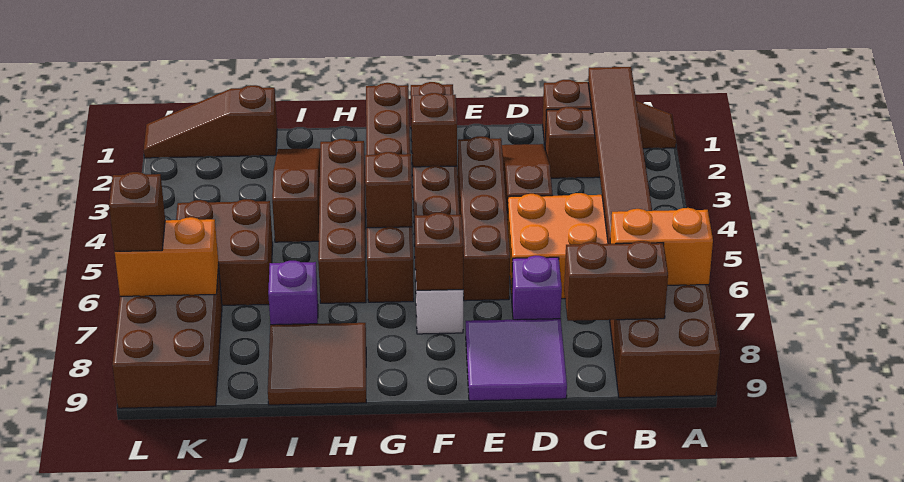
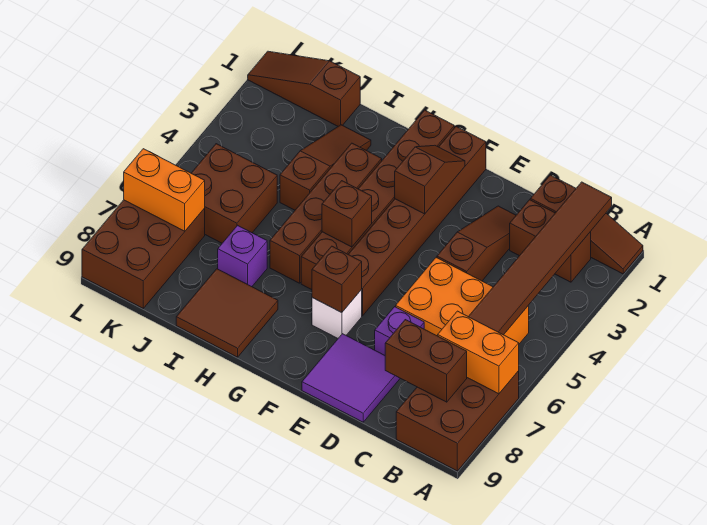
brown 1x4 brick [458,136,510,301] -> none
brown 1x1 brick [109,172,165,251] -> none

